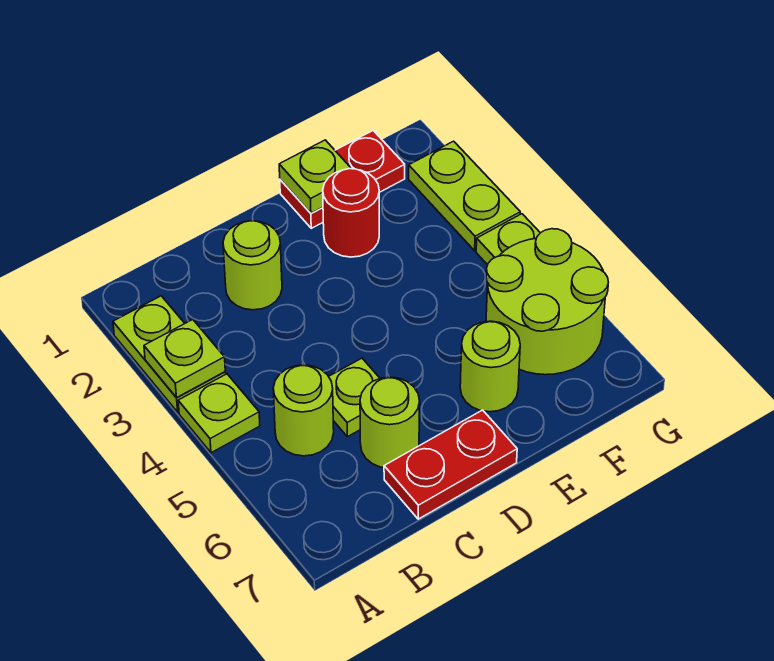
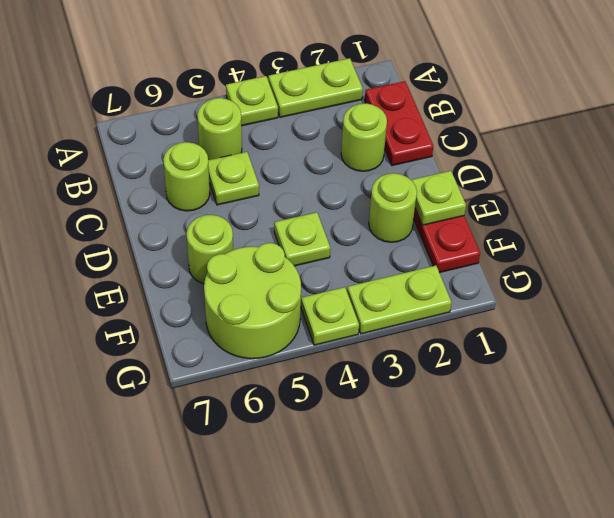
lime 1x1 plate [144,319,225,398] -> lime 1x1 plate moved to [274,212,330,266]
red 1x2 plate [384,410,517,519] -> red 1x2 plate moved to [365,81,433,166]
red 1x1 round brick [323,169,379,257] -> lime 1x1 round brick [369,173,417,242]

